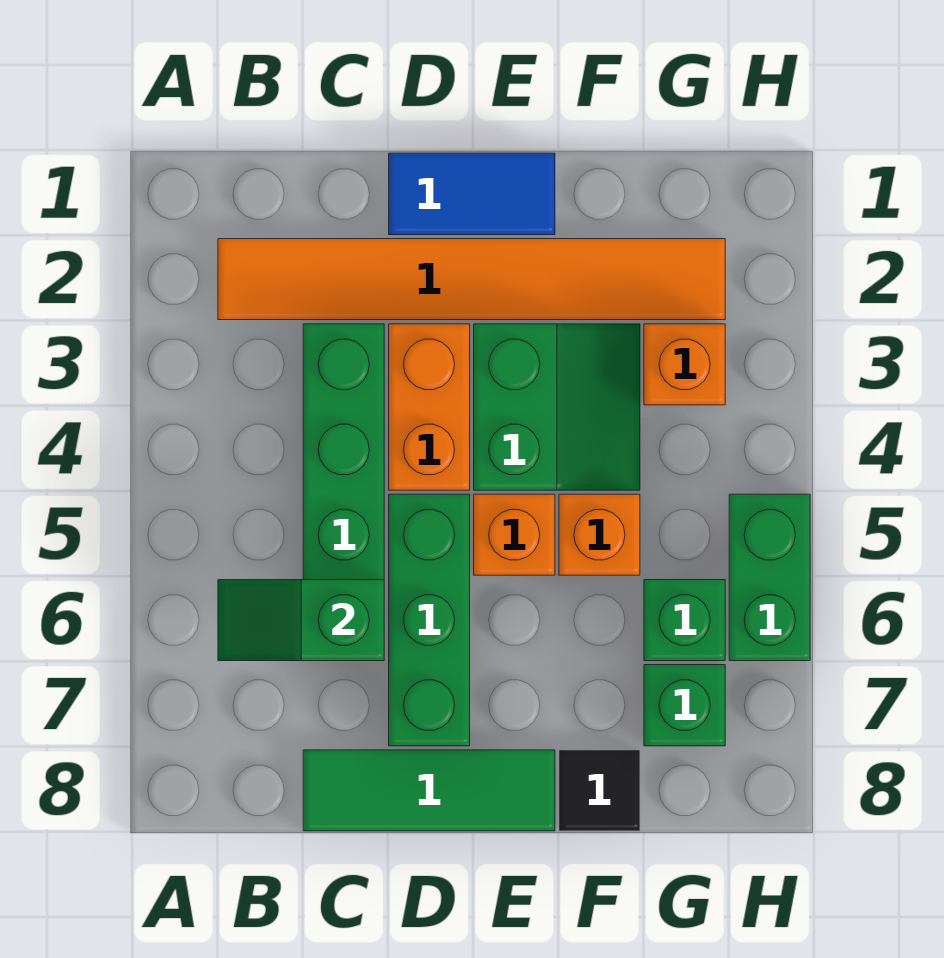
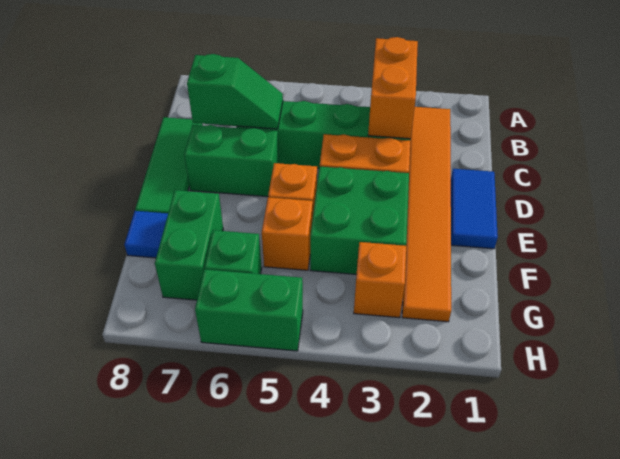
none -> orange 1x2 brick [368,37,418,139]
green 1x2 slope [218,580,384,661] -> green 1x2 slope turned to [187,54,283,129]
green 1x3 brick [389,494,470,746] -> green 1x2 brick [184,125,279,197]
green 2x2 slope [474,324,640,490] -> green 2x2 brick [310,167,409,274]
black 1x1 tile [559,750,640,831] -> blue 1x1 tile [124,211,168,258]
green 1x1 brick [644,665,725,746] -> green 1x2 brick [155,190,223,300]

